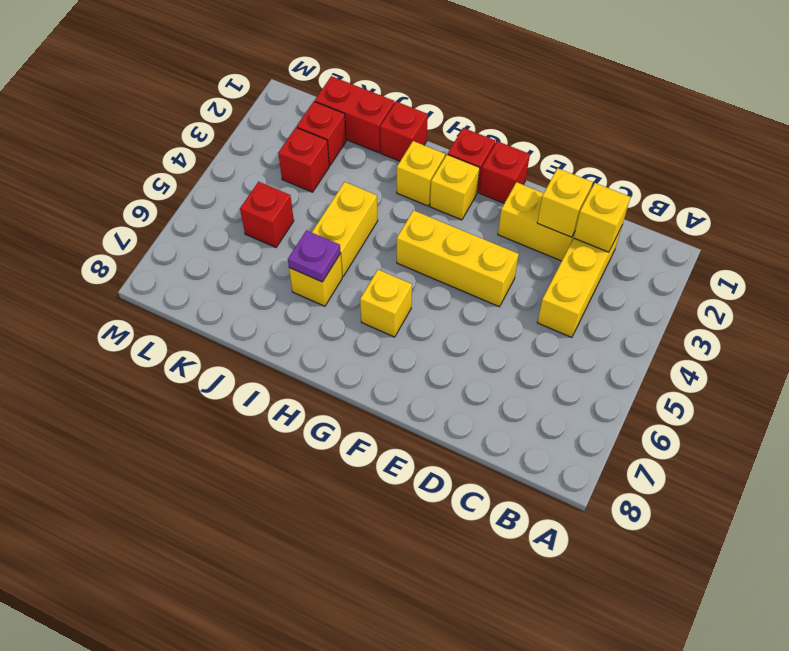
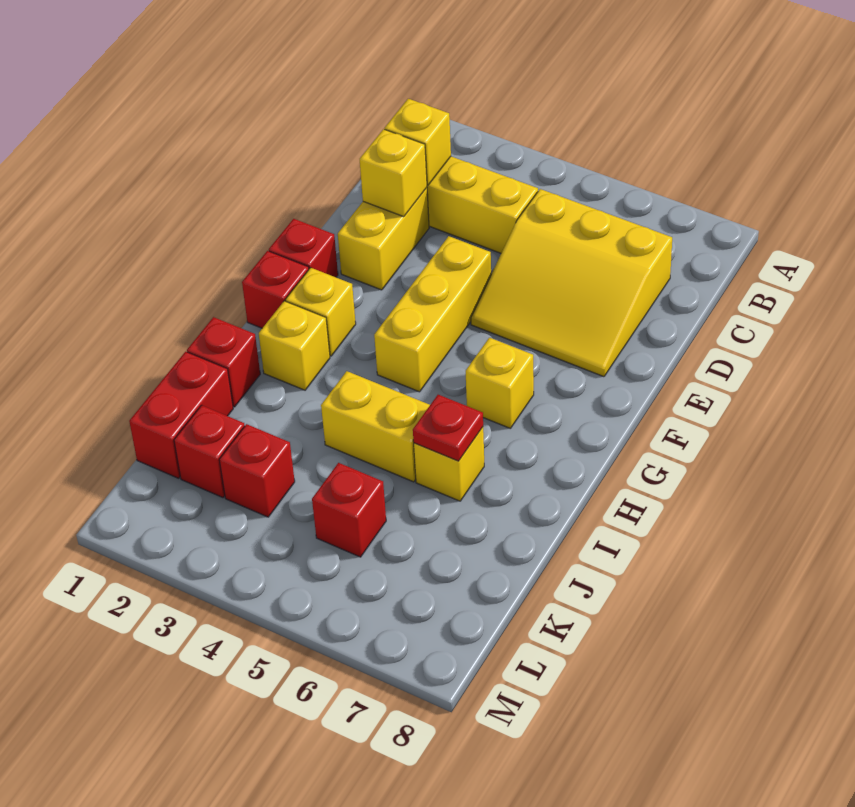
none -> yellow 3x3 slope [471,189,672,377]
purple 1x1 plate [288,230,341,282] -> red 1x1 plate [413,395,483,461]

